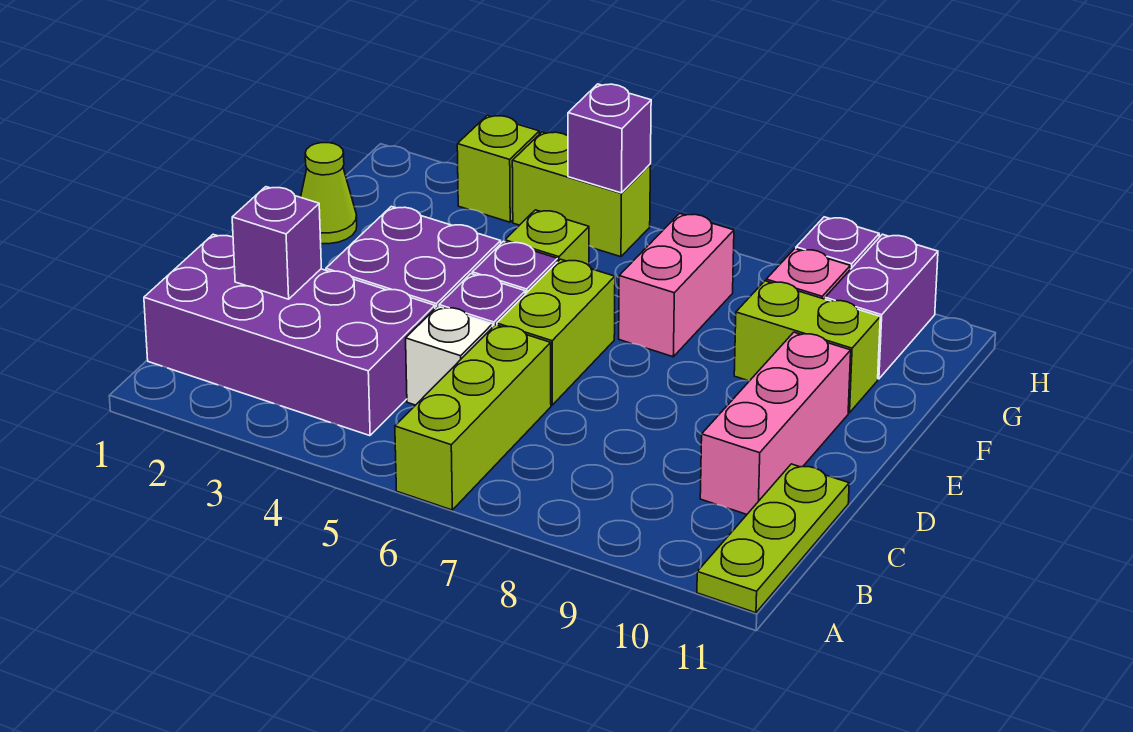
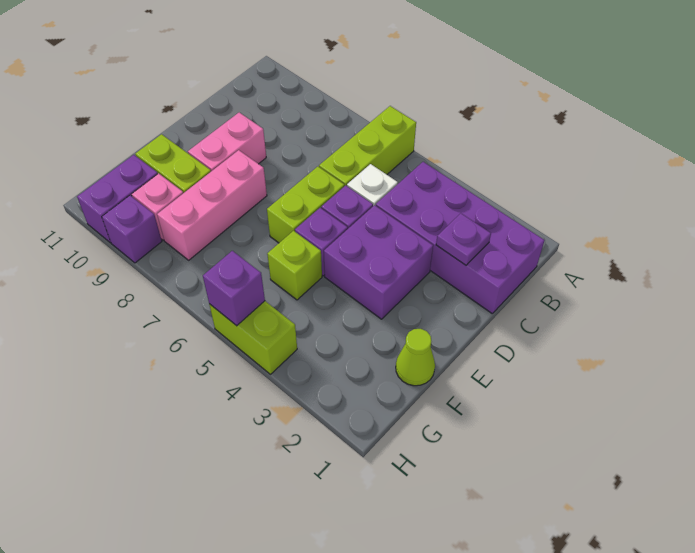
lime 1x3 plate [697,464,849,613] -> none
purple 1x1 brick [232,187,321,299] -> purple 1x1 plate [436,213,491,265]
pink 1x3 brick [700,332,851,514] -> pink 1x3 brick moved to [157,150,267,260]
pink 1x2 brick [619,213,734,357] -> pink 1x2 brick moved to [188,112,266,171]
lime 1x1 brick [457,115,539,222] -> none

